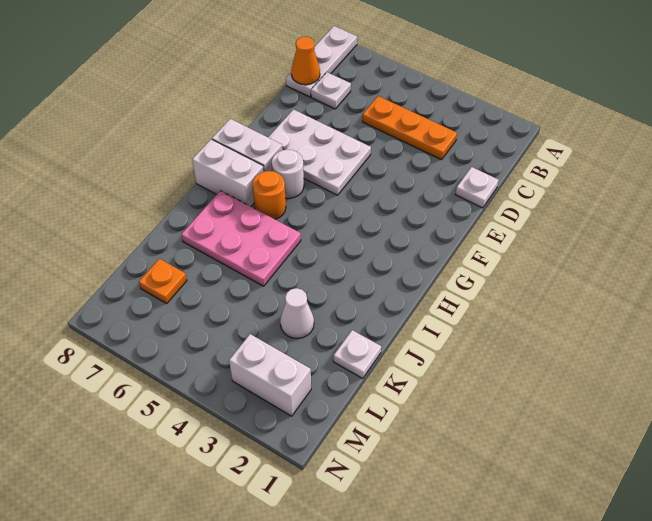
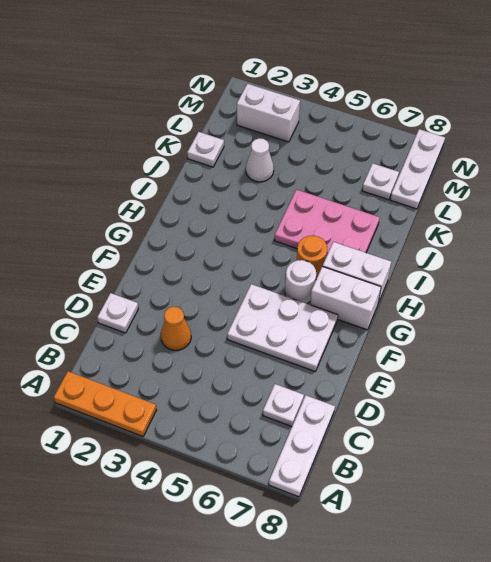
orange 1x3 plate [362,96,457,160] -> orange 1x3 plate moved to [54,371,157,436]
orange 1x1 cone [291,37,320,85] -> orange 1x1 cone moved to [161,307,191,350]
orange 1x1 plate [139,259,187,304] -> white 1x1 plate [362,164,399,200]
none -> white 1x3 plate [390,129,445,209]

